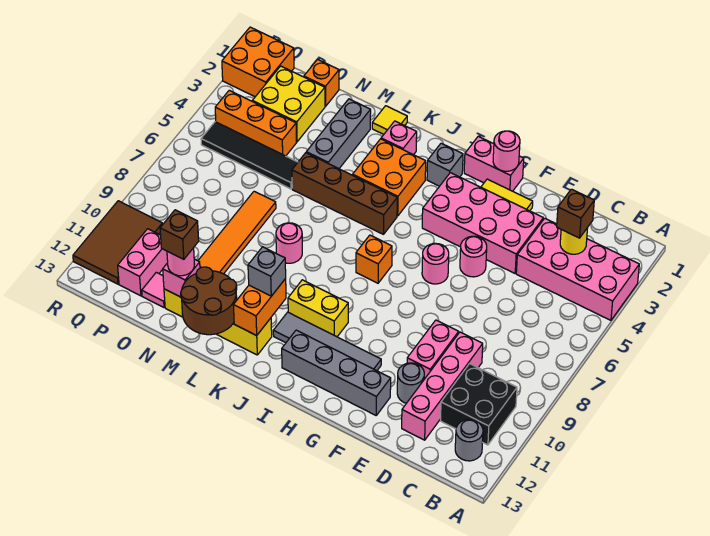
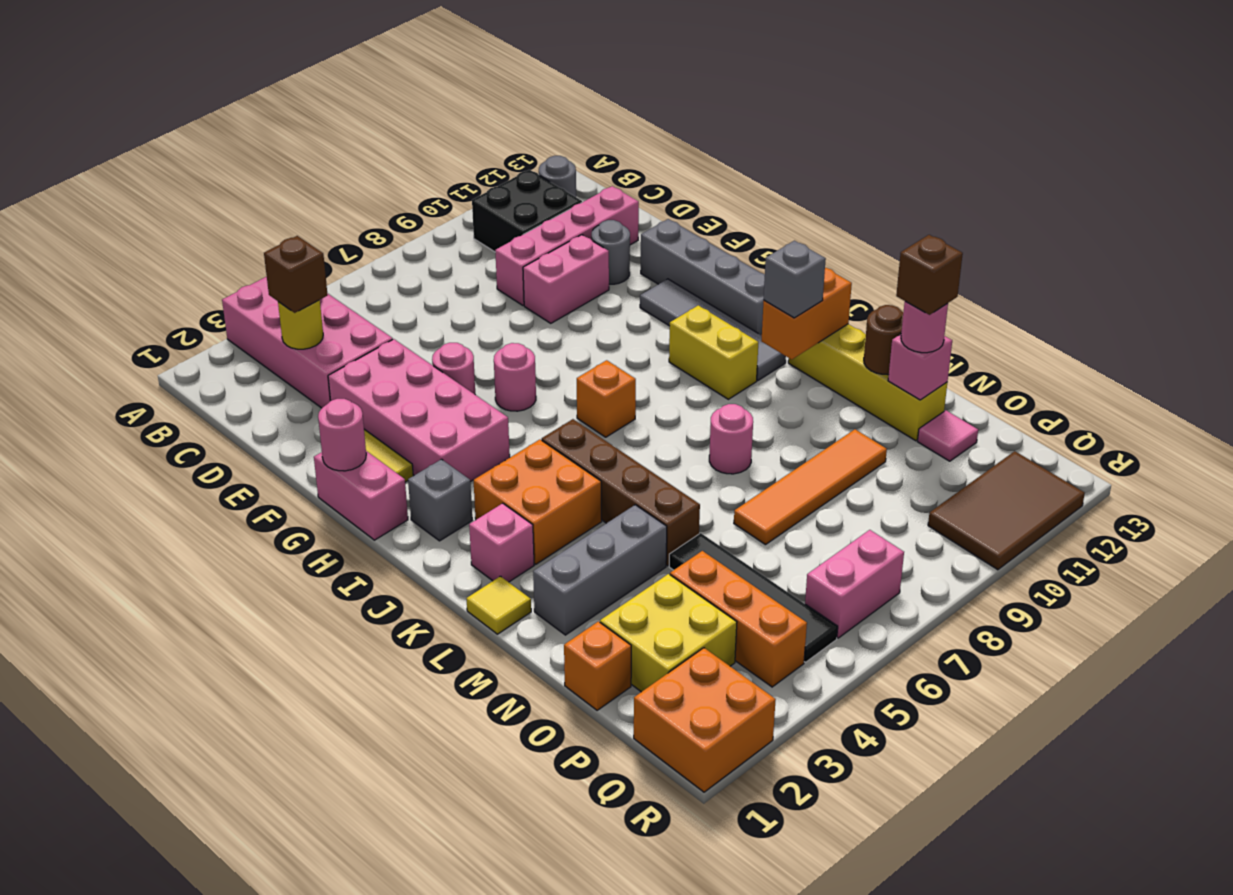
brown 2x2 round brick [181,267,237,335] -> brown 1x1 round brick [864,305,903,375]
pink 1x2 brick [118,229,168,296] -> pink 1x2 brick moved to [805,530,904,638]

